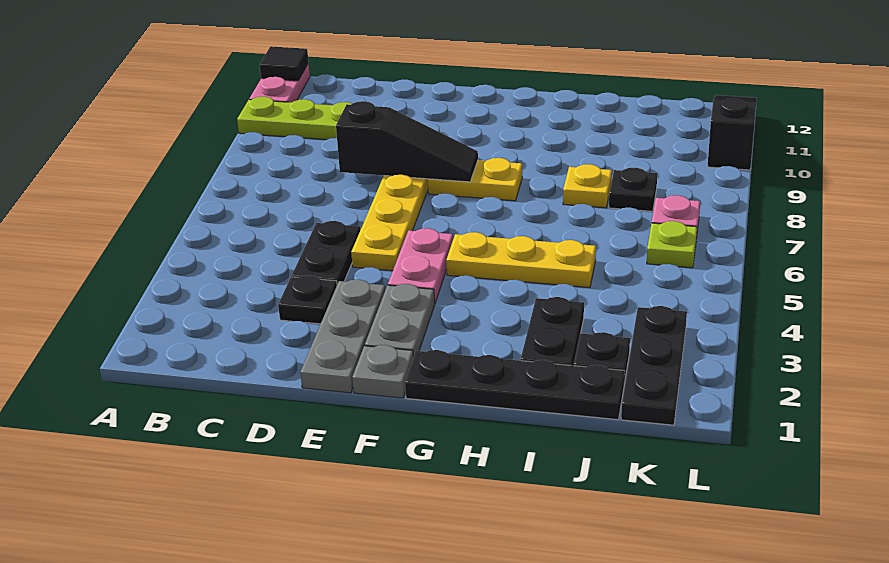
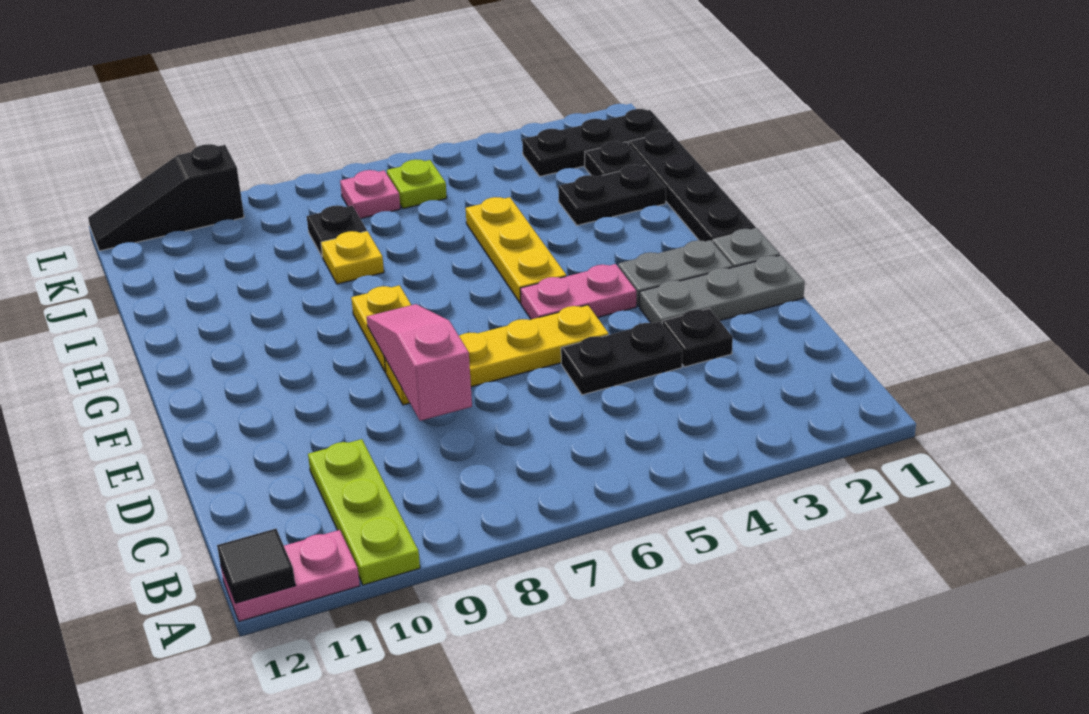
black 1x3 slope [336,101,478,182] -> pink 1x3 slope [367,304,472,421]

